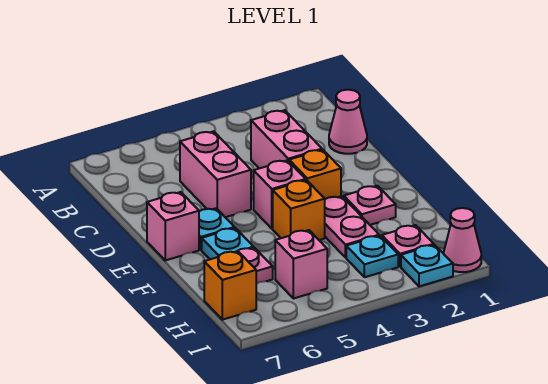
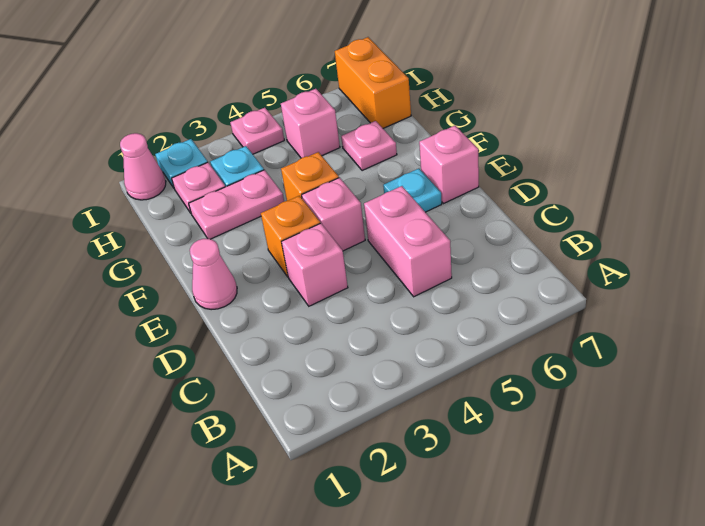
pink 1x1 cone [329,90,367,154] -> pink 1x1 cone moved to [190,239,237,310]
pink 1x2 brick [251,110,322,168] -> pink 1x1 brick [282,223,348,306]
pink 1x1 plate [344,186,396,225] -> pink 1x1 plate moved to [230,108,284,154]
pink 1x2 plate [325,196,379,258] -> pink 1x2 plate turned to [189,170,284,239]
cyan 1x1 plate [202,228,254,259] -> none
orange 1x1 brick [204,251,256,320] -> orange 1x2 brick [335,37,411,128]

